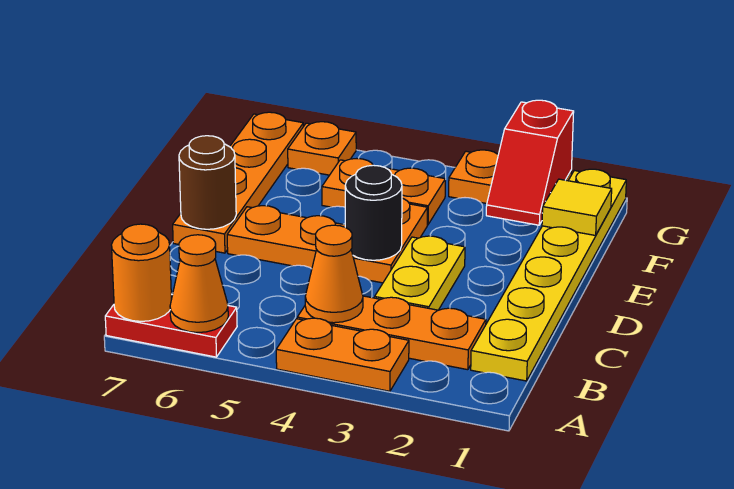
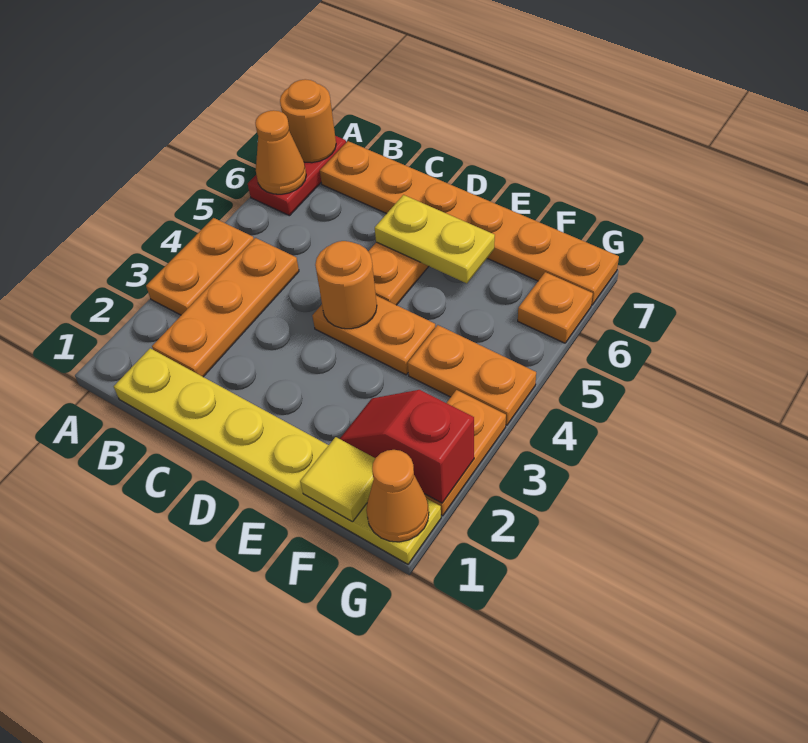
orange 1x1 cone [305,225,363,323] -> orange 1x1 cone moved to [366,450,429,542]
yellow 1x2 plate [375,236,465,310] -> yellow 1x2 plate moved to [375,195,495,283]
black 1x1 round brick [345,165,402,260] -> orange 1x1 round brick [315,241,377,329]
orange 1x4 plate [173,112,304,253] -> orange 1x6 plate [320,141,619,305]
brown 1x1 round brick [179,136,236,229] -> none
orange 1x2 plate [322,159,445,225] -> orange 1x2 plate turned to [408,325,536,425]

